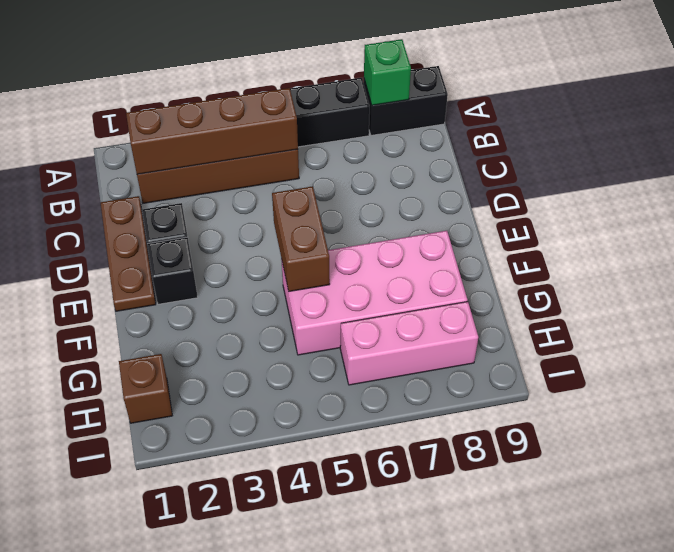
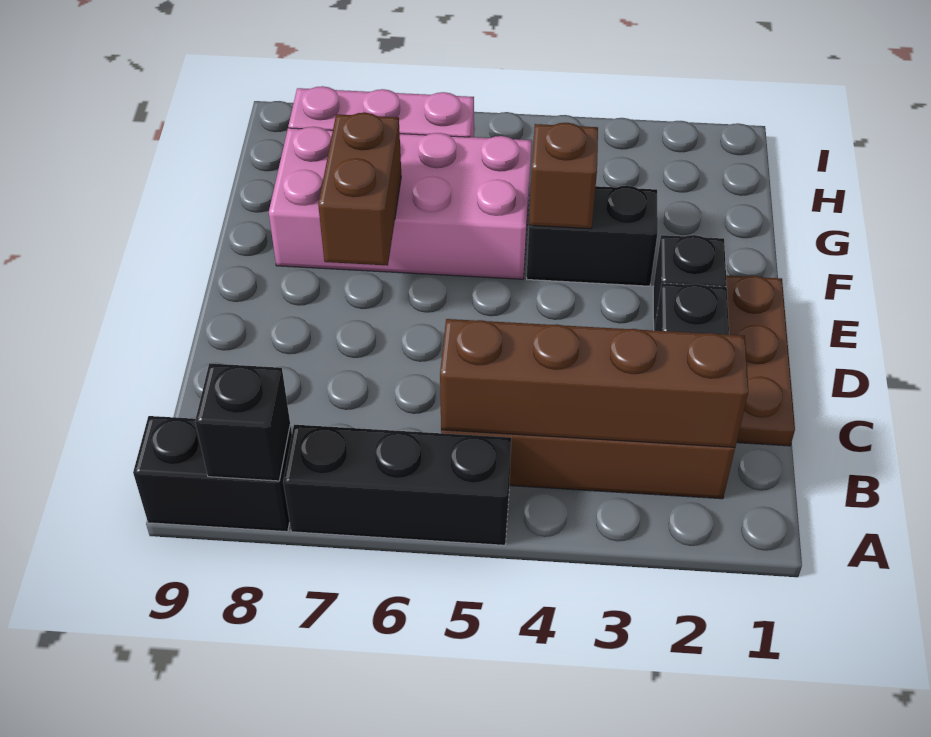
green 1x1 brick [364,39,411,105] -> black 1x1 brick [195,363,290,481]
brown 1x2 brick [272,186,330,291] -> brown 1x2 brick moved to [318,113,401,266]
none -> black 1x2 brick [527,186,658,286]
brown 1x1 brick [119,354,172,423] -> brown 1x1 brick moved to [529,123,598,229]

